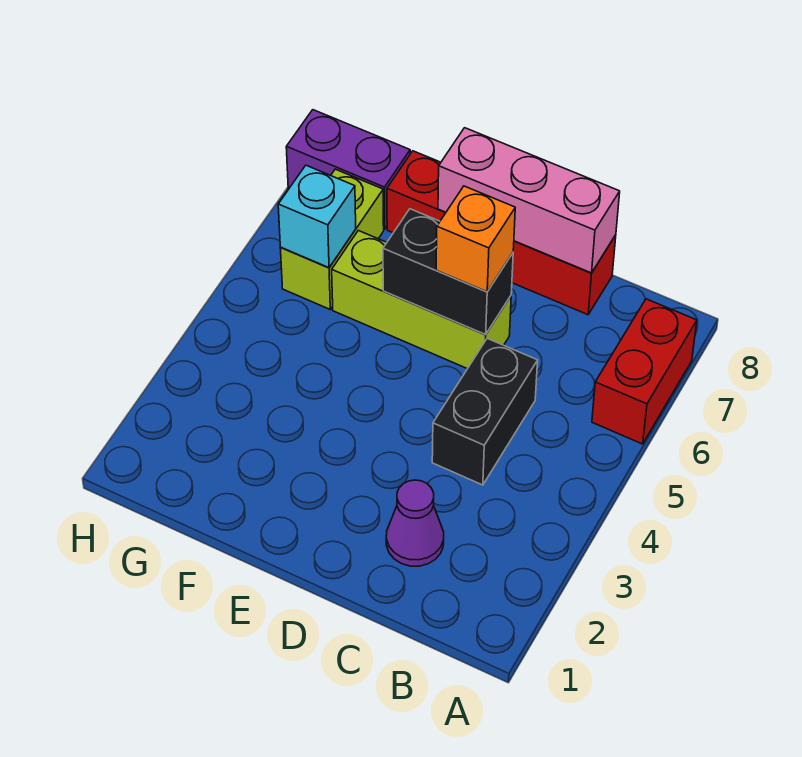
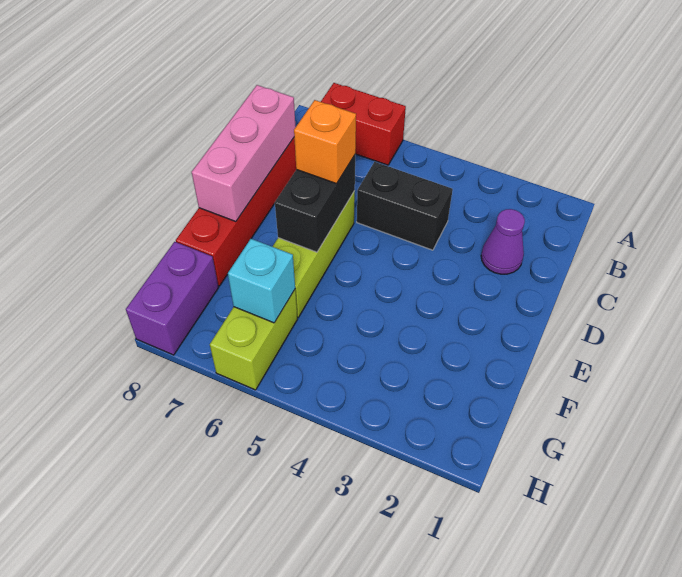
lime 1x2 brick [280,169,384,309] -> lime 1x2 brick turned to [210,290,297,390]

